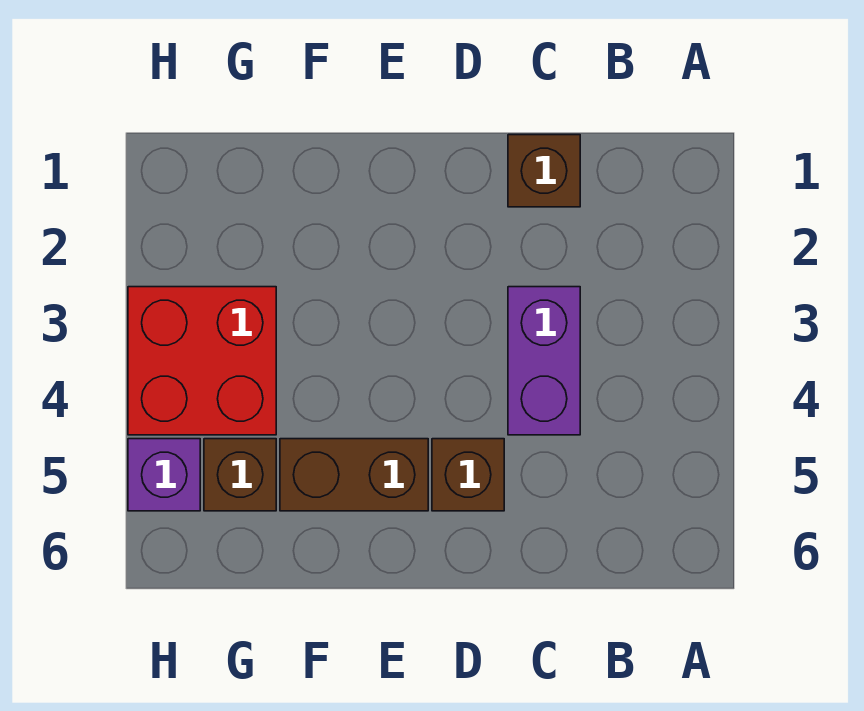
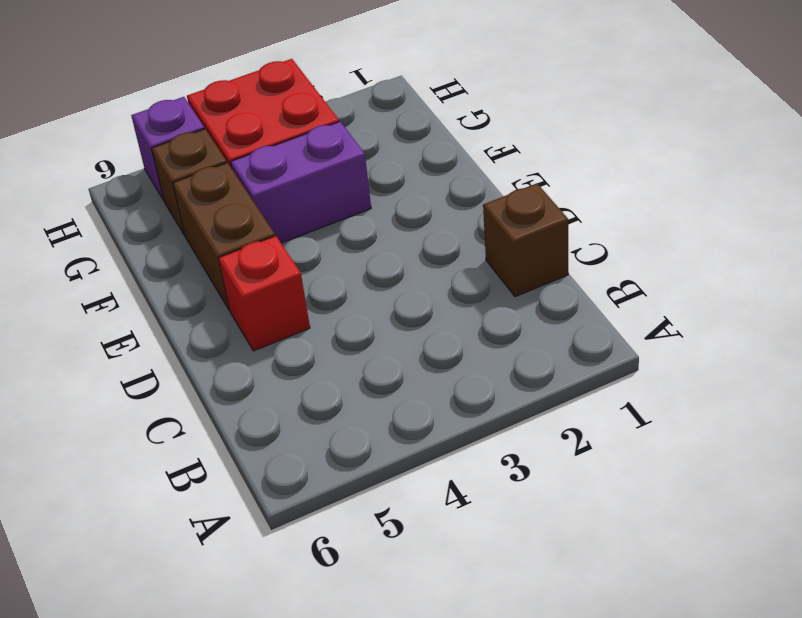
purple 1x2 brick [508,287,580,435] -> purple 1x2 brick moved to [231,122,371,243]
brown 1x1 brick [432,439,504,511] -> red 1x1 brick [219,236,310,351]

